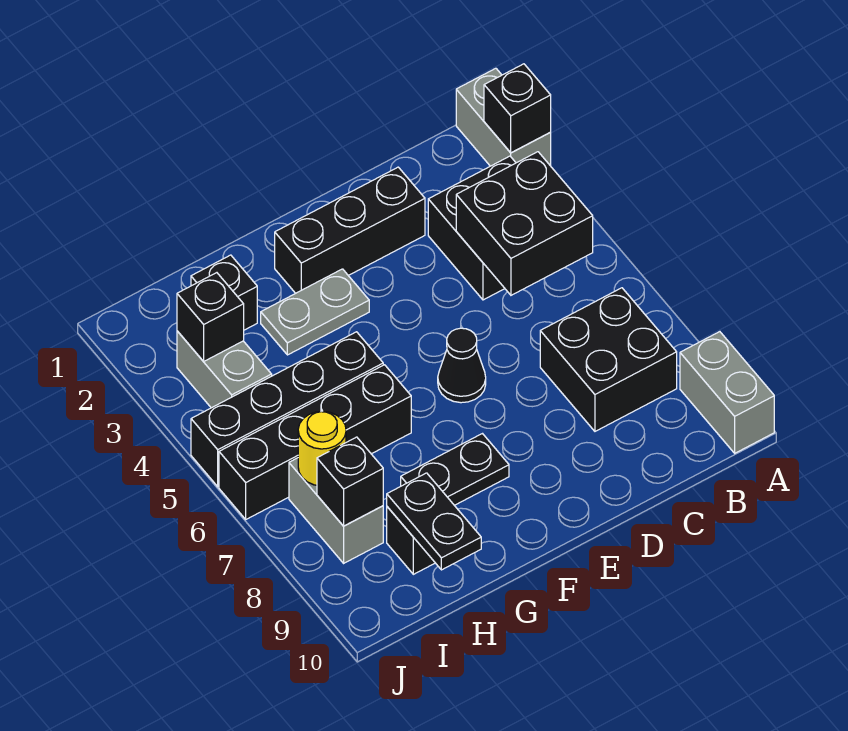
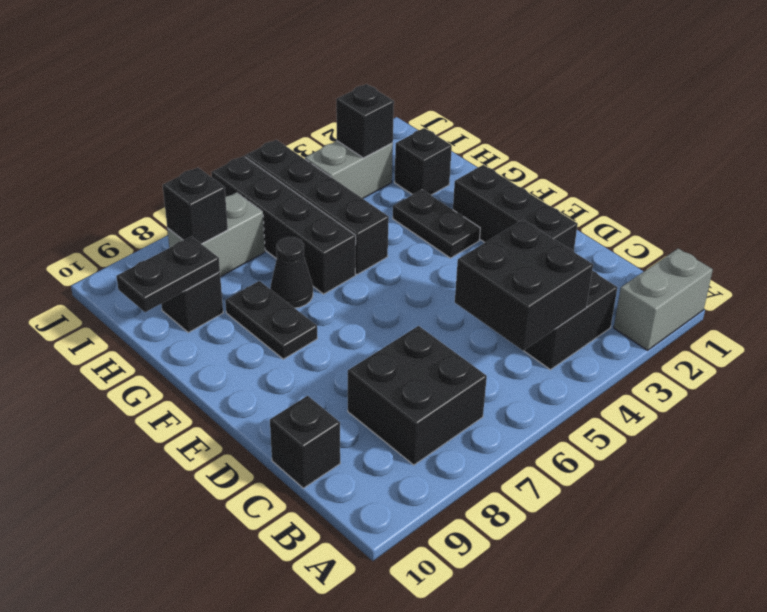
black 1x1 brick [484,64,551,153] -> black 1x1 brick moved to [270,396,340,488]
grey 1x2 brick [680,332,774,453] -> none
black 1x1 cone [438,328,486,403] -> black 1x1 cone moved to [270,237,313,308]
grey 1x2 plate [261,269,369,355] -> black 1x2 plate [393,190,480,258]
yellow 1x1 round brick [298,411,346,485] -> none

